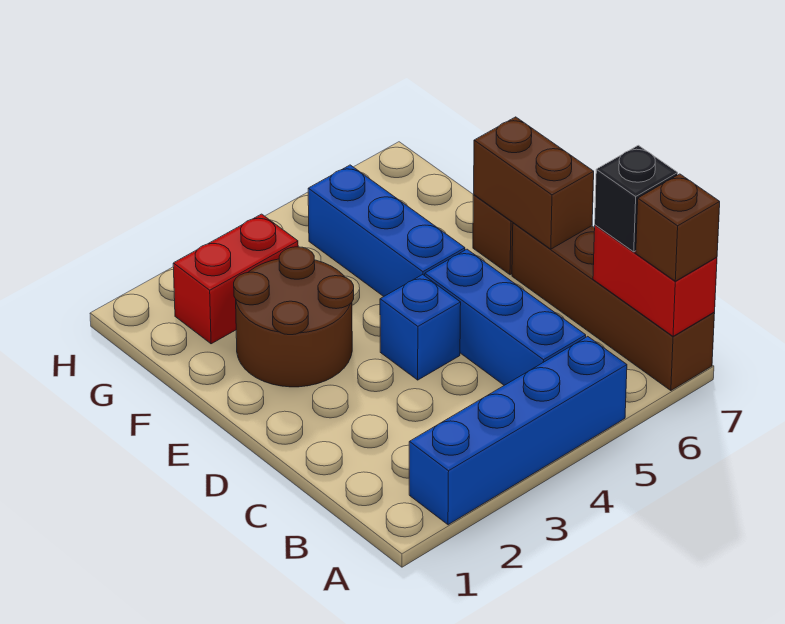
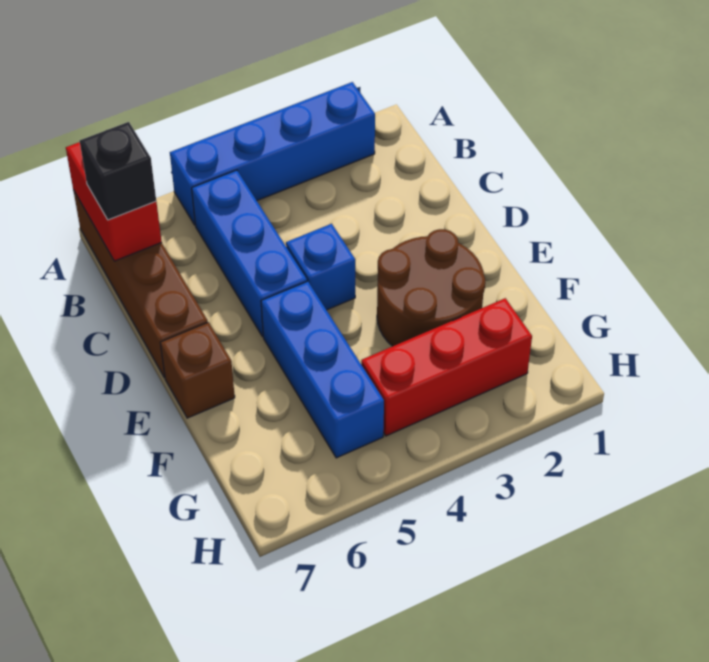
brown 1x1 brick [636,174,720,281] -> none
brown 1x2 brick [474,117,594,249] -> none
red 1x2 brick [173,214,298,344] -> red 1x3 brick [361,298,532,436]

